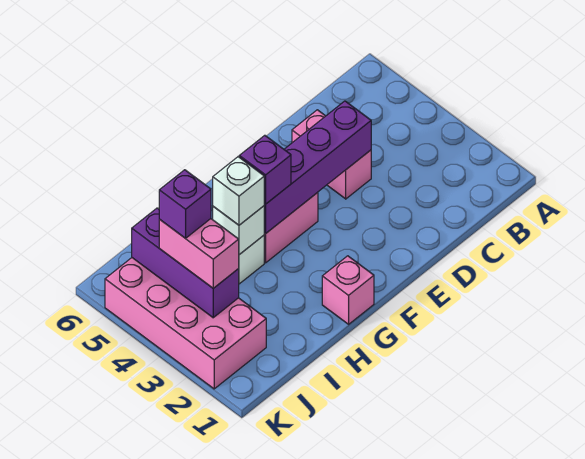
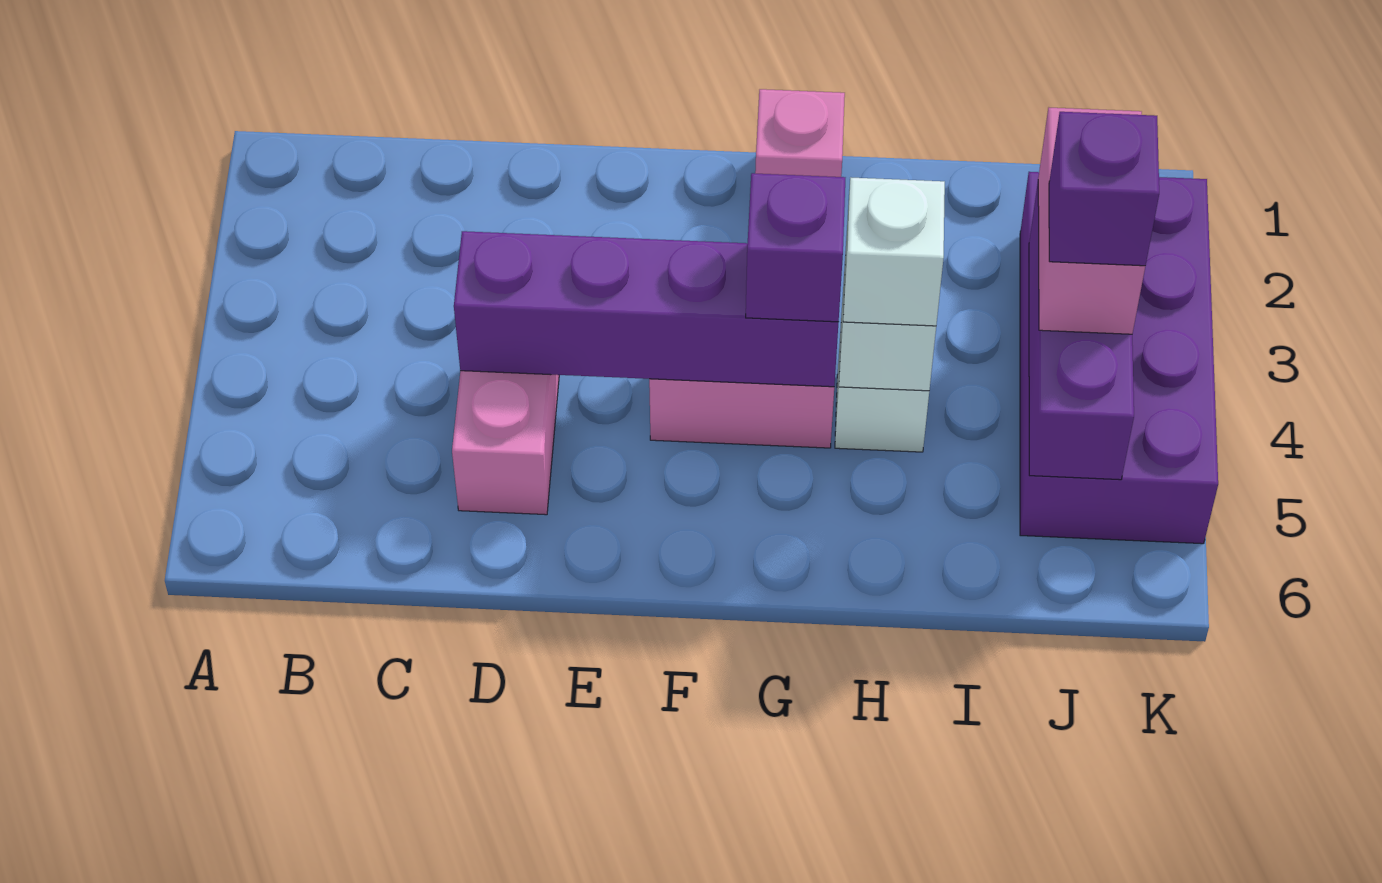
pink 2x4 brick [105,258,266,389] -> purple 2x4 brick [1020,172,1218,544]

